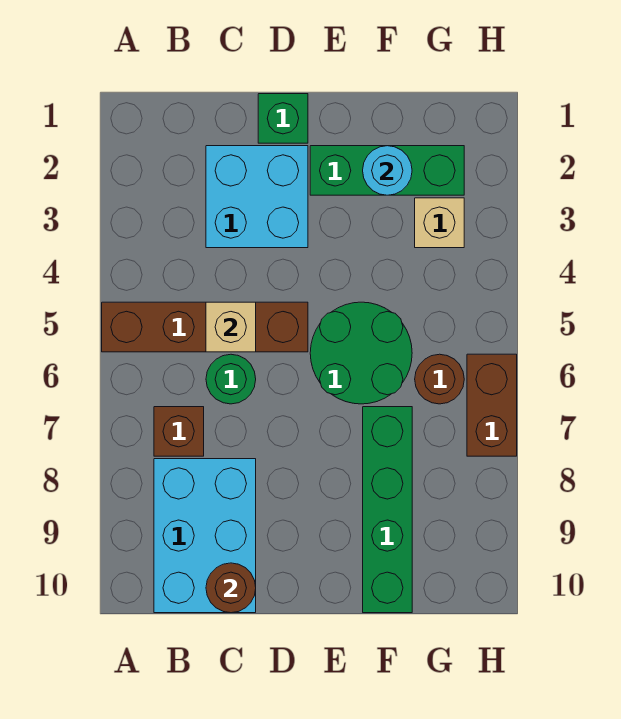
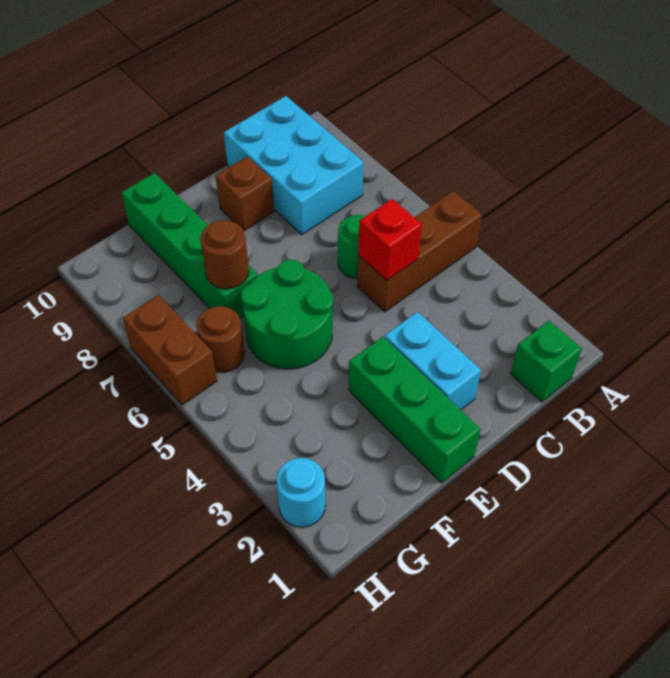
brown 1x4 brick [102,302,308,352] -> brown 1x3 brick [357,191,482,312]
brown 1x1 brick [154,407,204,456] -> brown 1x1 brick moved to [216,156,274,231]
cyan 2x2 brick [206,146,308,248] -> cyan 1x2 brick [384,312,481,410]
tan 1x1 brick [206,302,256,352] -> red 1x1 brick [358,199,422,280]
brown 1x1 round brick [206,563,256,613] -> brown 1x1 round brick moved to [200,220,249,289]
green 1x1 brick [258,94,308,143] -> green 1x1 brick moved to [511,321,582,402]
green 1x3 brick [310,146,464,195] -> green 1x3 brick turned to [349,337,481,483]
cyan 1x1 round brick [363,146,412,195] -> cyan 1x1 round brick moved to [276,458,325,527]
tan 1x1 brick [415,198,464,248] -> none

